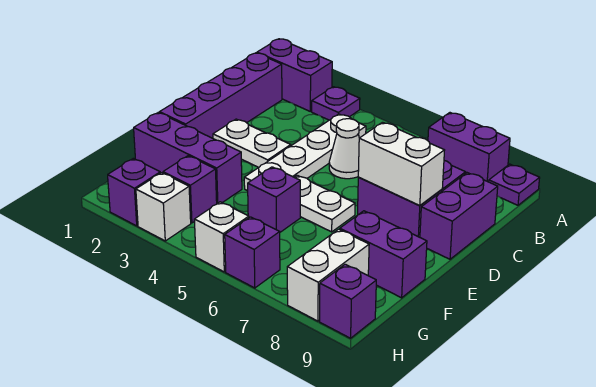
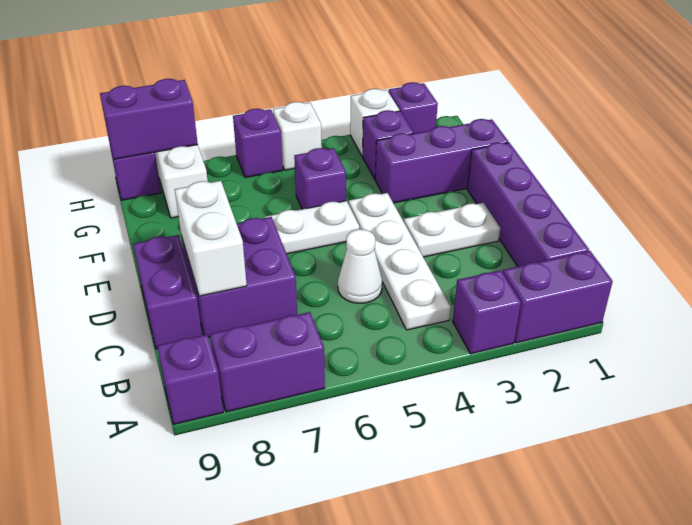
purple 1x1 plate [312,87,360,120] -> purple 1x1 brick [453,270,521,354]
purple 1x1 plate [489,164,540,205] -> purple 1x1 brick [157,335,223,424]
white 1x2 brick [358,122,445,206] -> white 1x2 brick turned to [175,181,247,296]
purple 1x2 brick [340,211,427,298] -> purple 1x2 brick moved to [100,79,198,159]

